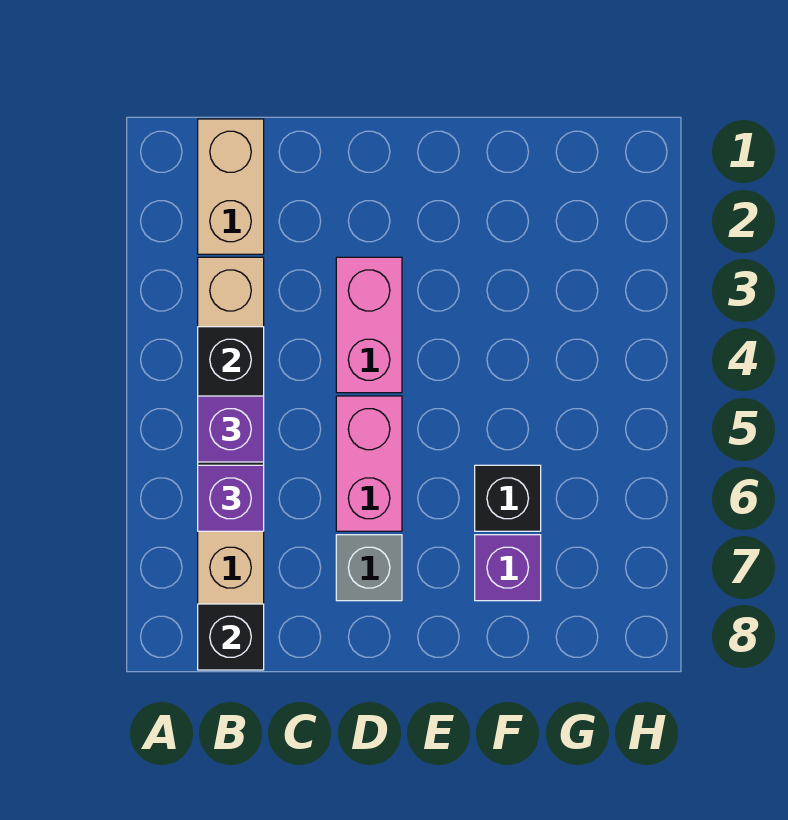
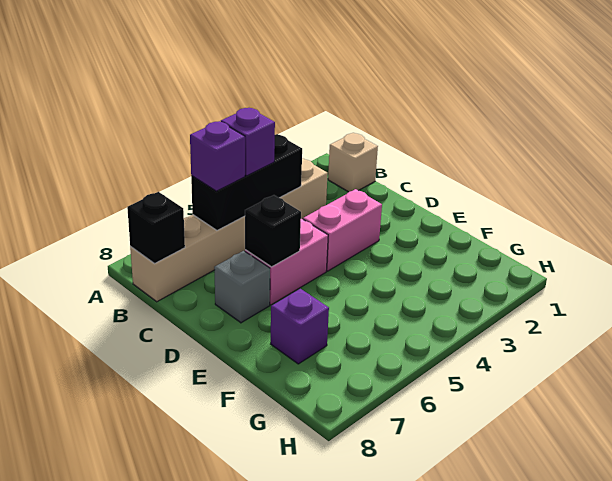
tan 1x2 brick [198,119,264,254] -> tan 1x1 brick [328,133,378,192]
black 1x1 brick [475,465,541,531] -> black 1x1 brick moved to [245,195,301,267]

